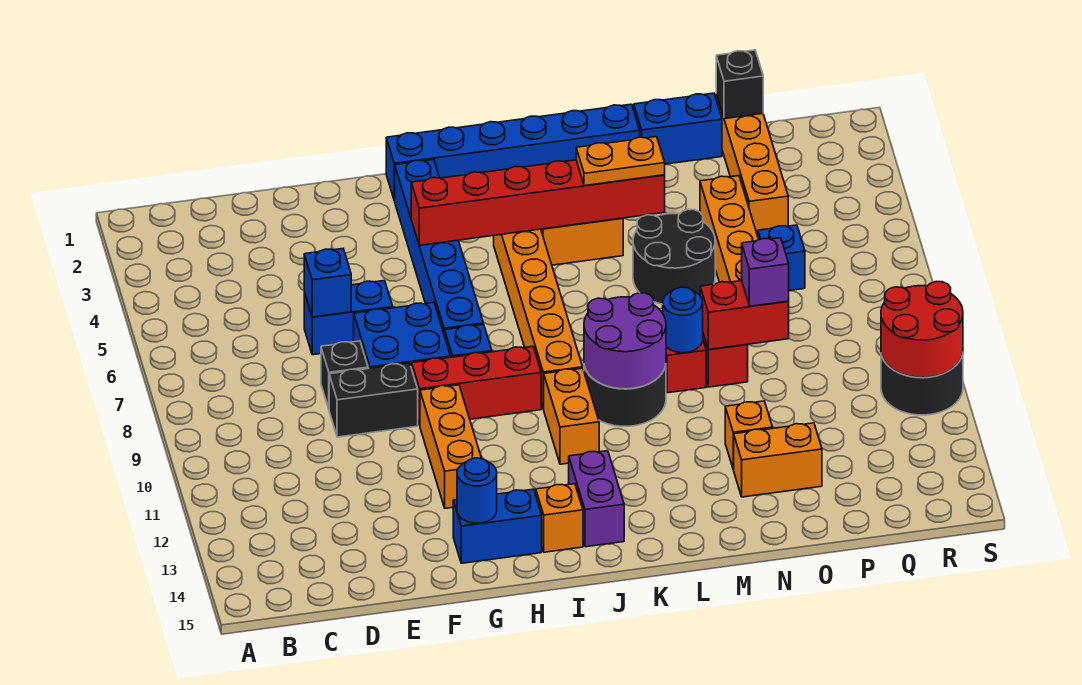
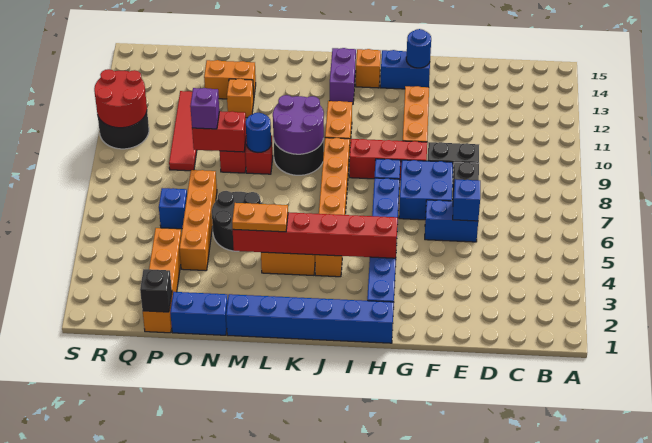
none -> red 1x4 tile [169,91,197,171]

